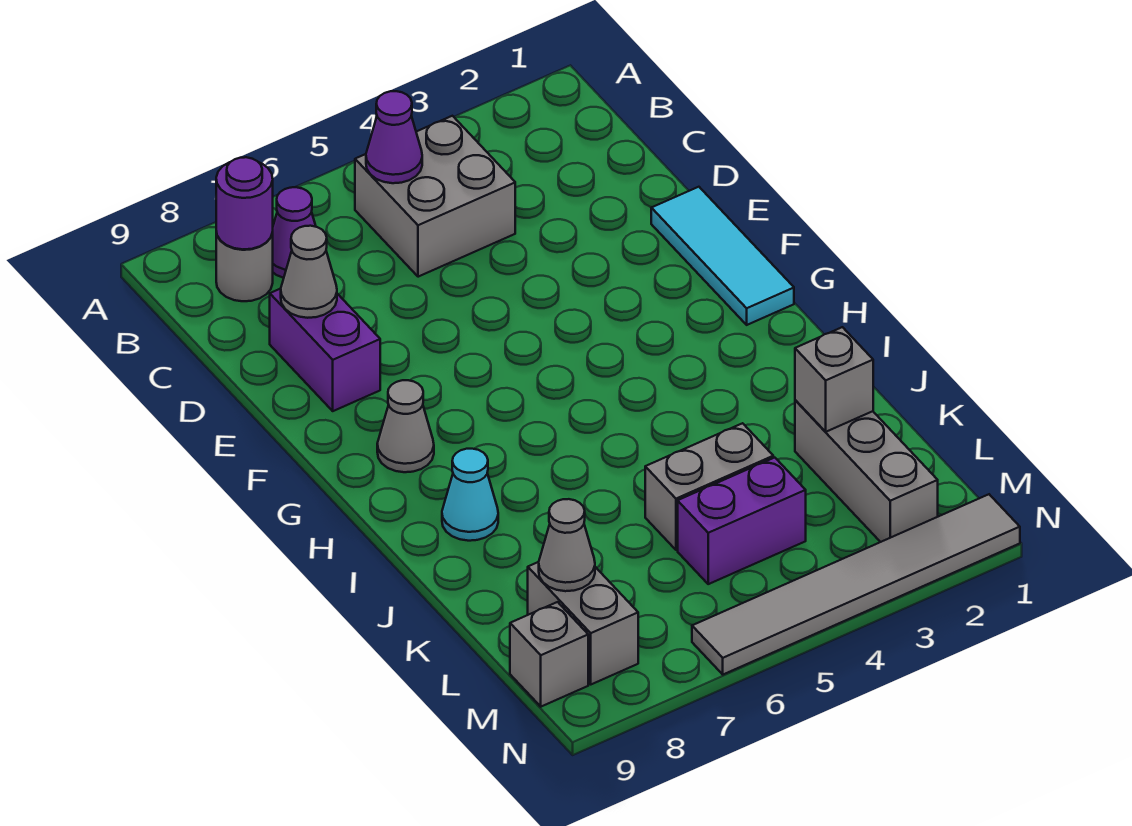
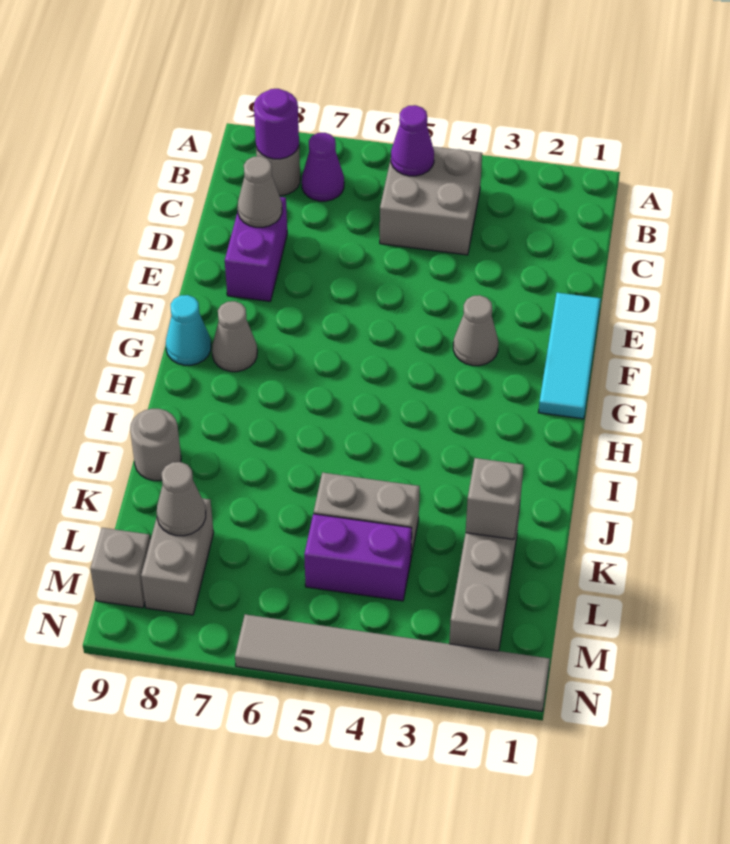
none -> grey 1x1 cone [453,295,498,366]
cyan 1x1 cone [442,449,498,541] -> cyan 1x1 cone moved to [166,295,211,365]
none -> grey 1x1 round brick [130,409,181,481]

